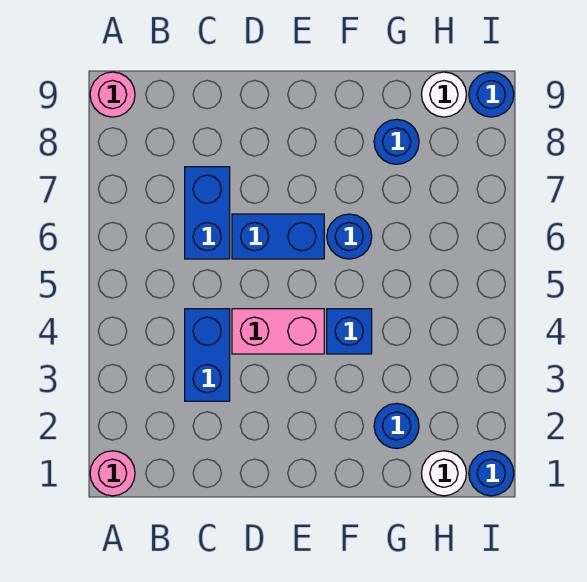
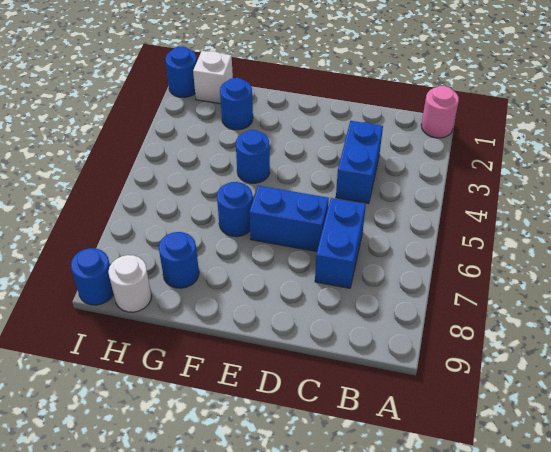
pink 1x1 round brick [90,72,135,117] -> none
pink 1x2 brick [232,309,324,354] -> none
blue 1x1 brick [327,309,372,354] -> blue 1x1 round brick [236,130,270,183]
white 1x1 round brick [421,451,466,496] -> white 1x1 brick [193,51,233,104]

